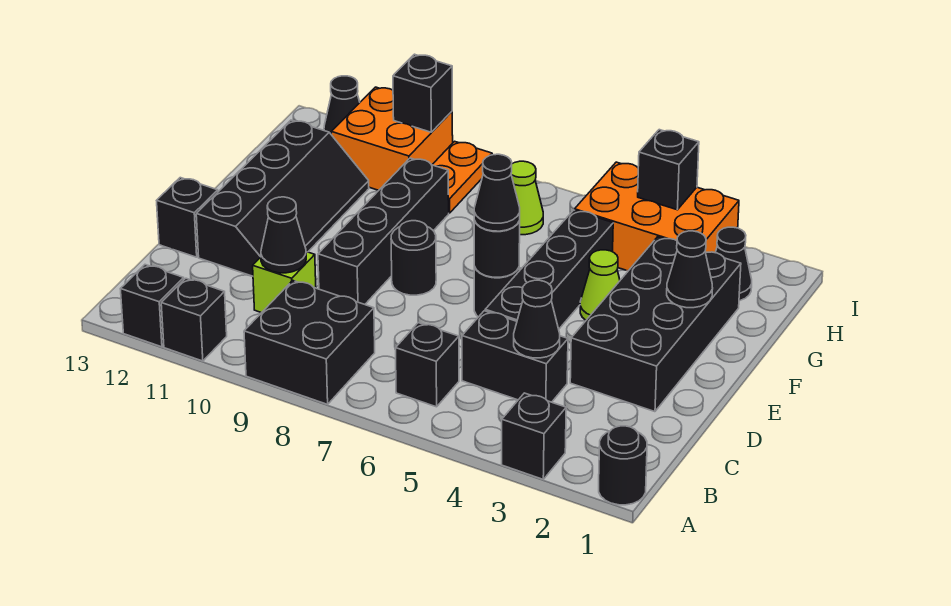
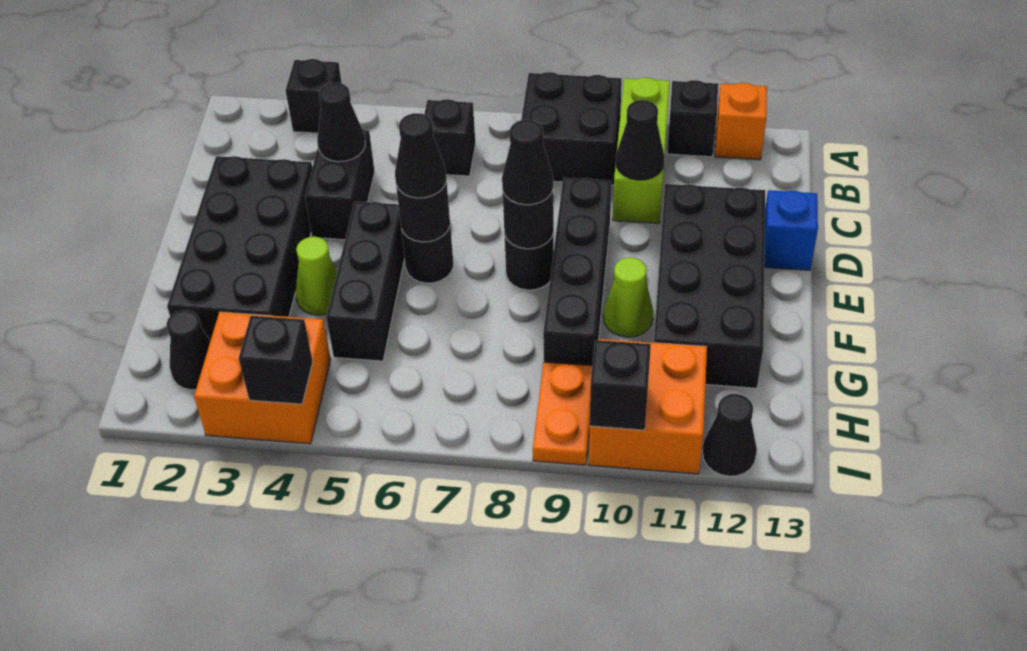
black 1x1 round brick [599,426,647,505] -> black 1x1 round brick moved to [503,190,554,249]
black 1x1 brick [121,265,184,347] -> orange 1x1 brick [715,83,767,160]
black 1x2 brick [462,311,568,402] -> black 1x2 brick turned to [305,130,375,240]
lime 1x1 brick [253,252,316,313] -> lime 1x3 brick [613,78,670,223]
black 1x4 brick [485,210,613,329] -> black 1x3 brick [326,202,405,361]
black 2x4 slope [196,120,369,276] -> black 2x4 brick [654,184,765,388]
black 1x1 brick [157,178,218,257] -> blue 1x1 brick [764,190,818,270]
black 1x1 cone [667,231,713,308] -> black 1x1 cone moved to [502,120,553,205]
orange 2x3 brick [575,162,739,271] -> orange 2x2 brick [194,312,331,444]
lime 1x1 cone [511,161,543,235] -> lime 1x1 cone moved to [603,258,653,337]

